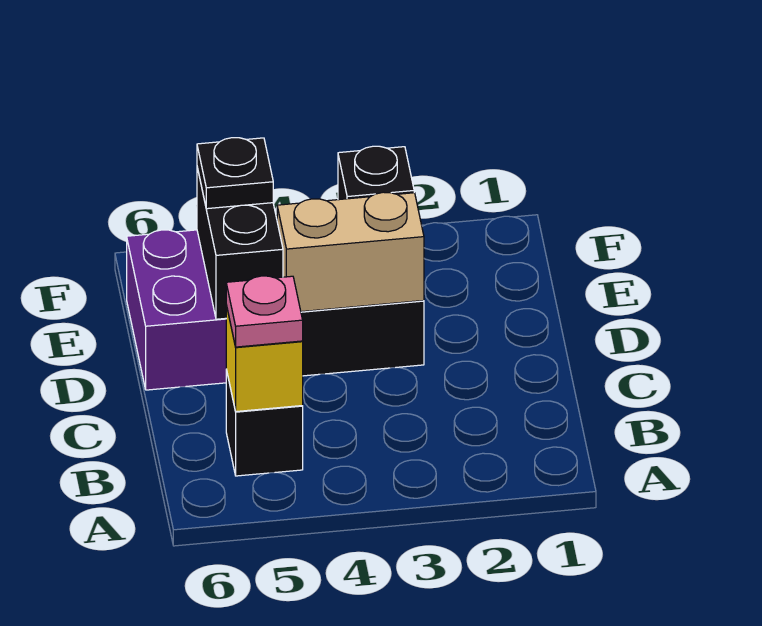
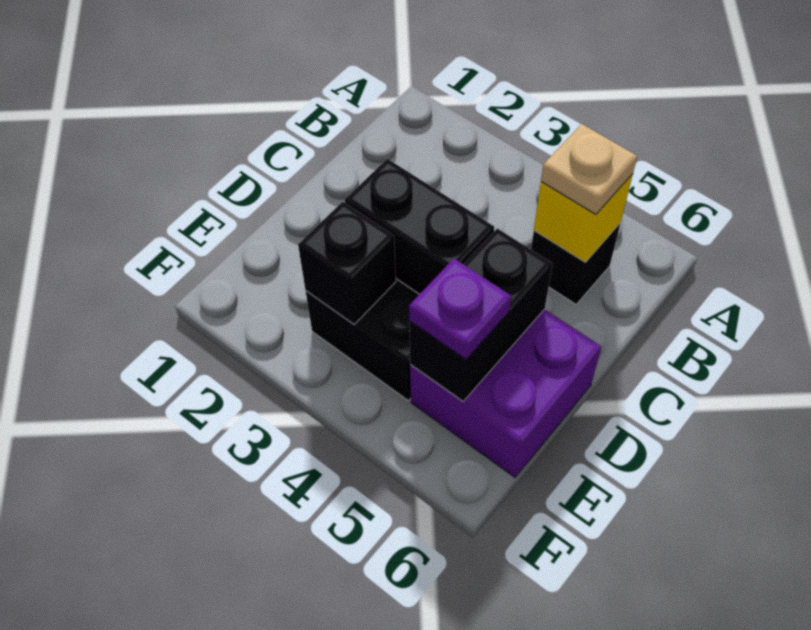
pink 1x1 plate [226,276,303,347] -> tan 1x1 plate [541,124,637,214]
tan 1x2 brick [277,192,424,312] -> black 1x2 brick [345,159,494,294]
black 1x1 plate [197,138,273,209] -> purple 1x1 plate [409,259,511,359]

